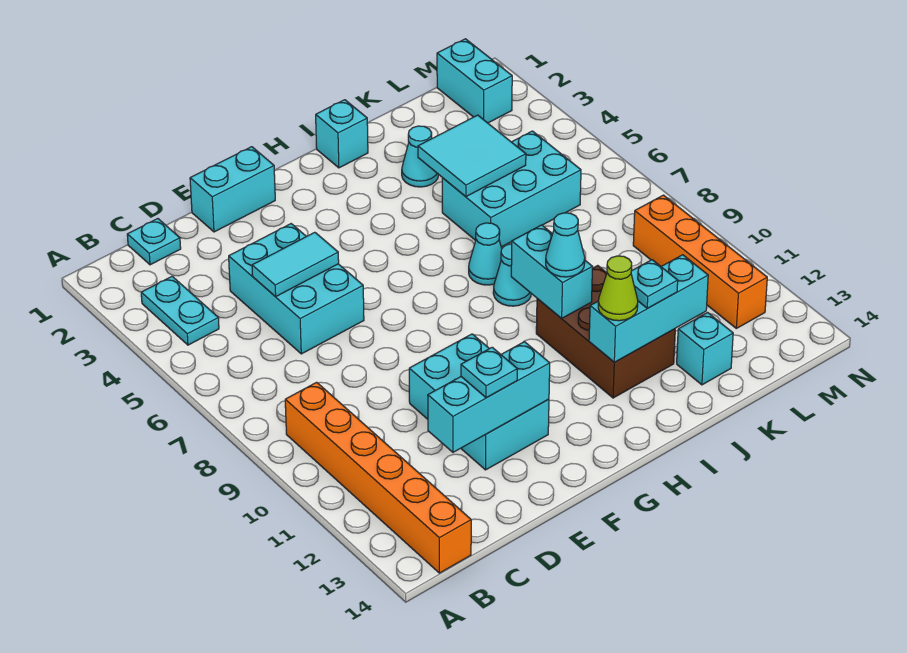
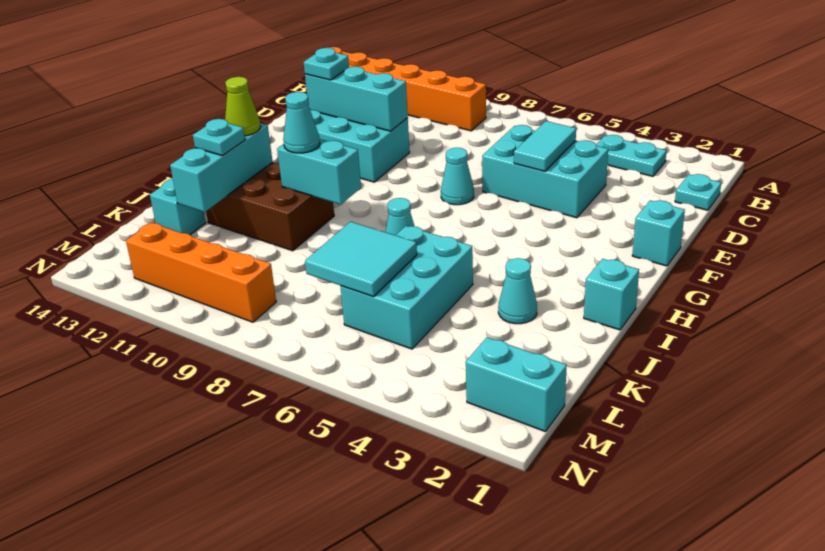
cyan 1x3 brick [428,342,550,452] -> cyan 1x3 brick turned to [305,67,408,131]
cyan 1x2 brick [190,147,275,232] -> cyan 1x1 brick [632,200,685,266]
cyan 1x1 cone [493,244,531,306] -> cyan 1x1 cone moved to [441,148,474,205]
cyan 2x2 tile [418,115,526,197] -> cyan 2x2 tile moved to [305,222,417,297]

